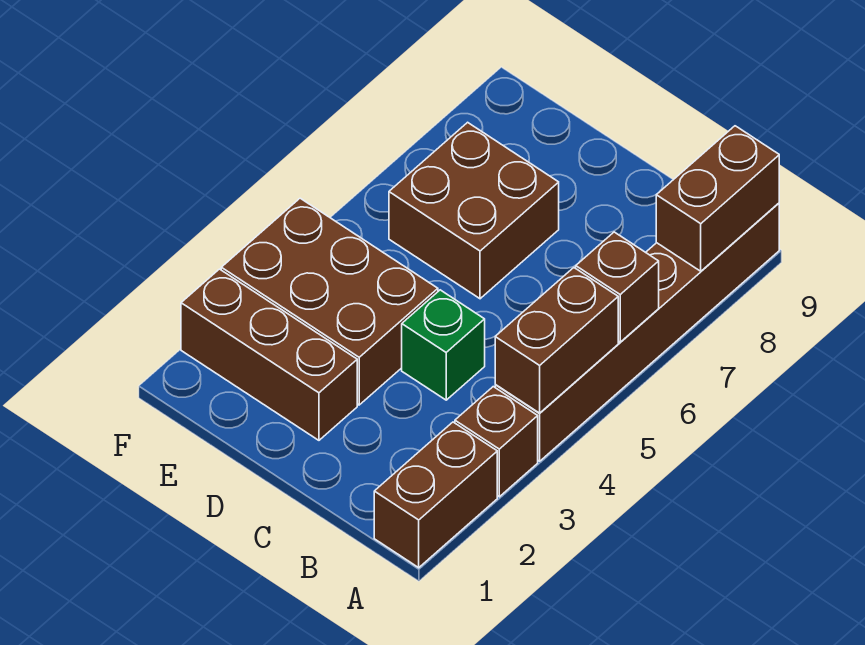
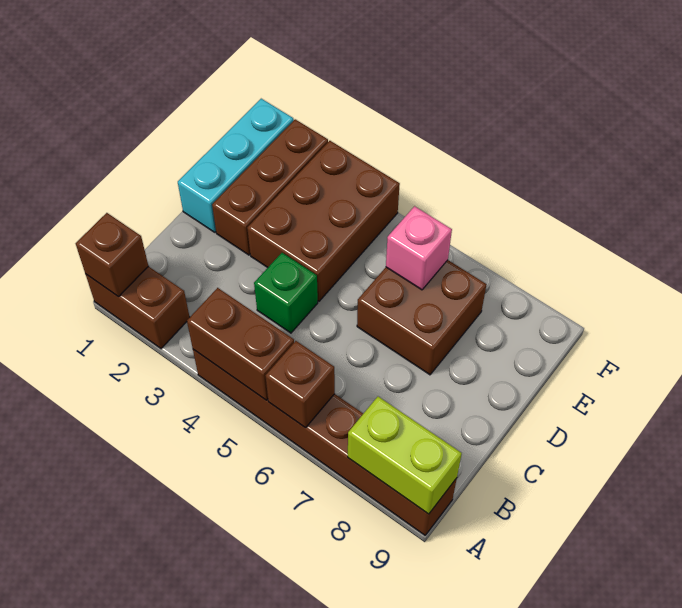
brown 1x1 brick [455,387,538,497] -> brown 1x1 brick moved to [76,213,148,297]
brown 1x2 brick [656,126,779,271] -> lime 1x2 brick [348,397,462,514]
none -> cyan 1x3 brick [178,99,294,232]
none -> pink 1x1 brick [386,206,452,290]

